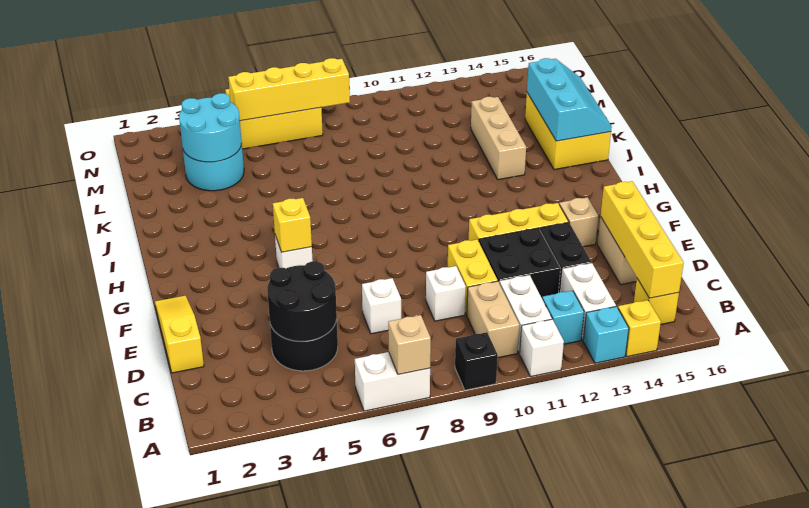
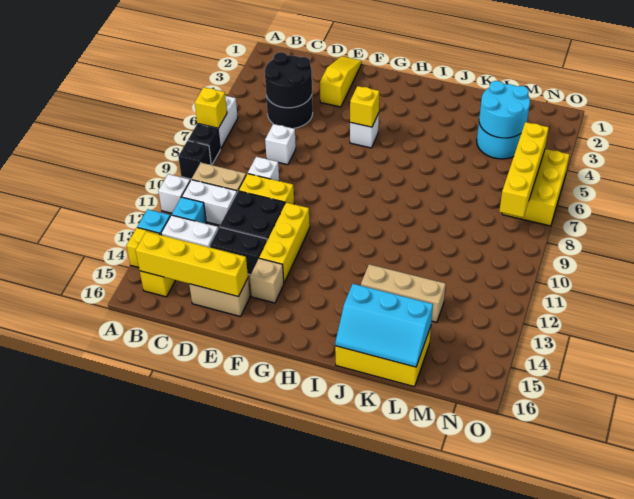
tan 1x1 brick [388,315,431,375] -> yellow 1x1 brick [195,87,227,128]
none -> black 1x1 brick [188,125,220,165]
yellow 1x3 slope [155,296,204,373] -> yellow 1x3 slope turned to [320,56,362,107]

